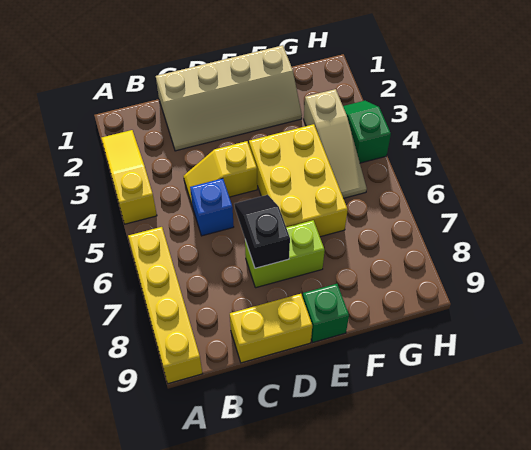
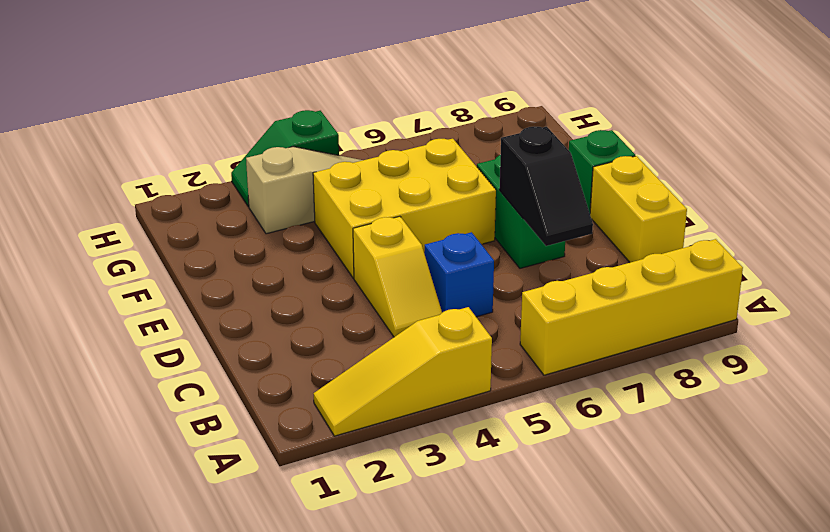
tan 2x4 slope [156,45,302,151] -> none
black 1x2 slope [234,195,290,268] -> black 1x2 slope turned to [499,127,593,246]
lime 1x2 brick [245,220,325,288] -> green 1x2 brick [477,155,565,268]

